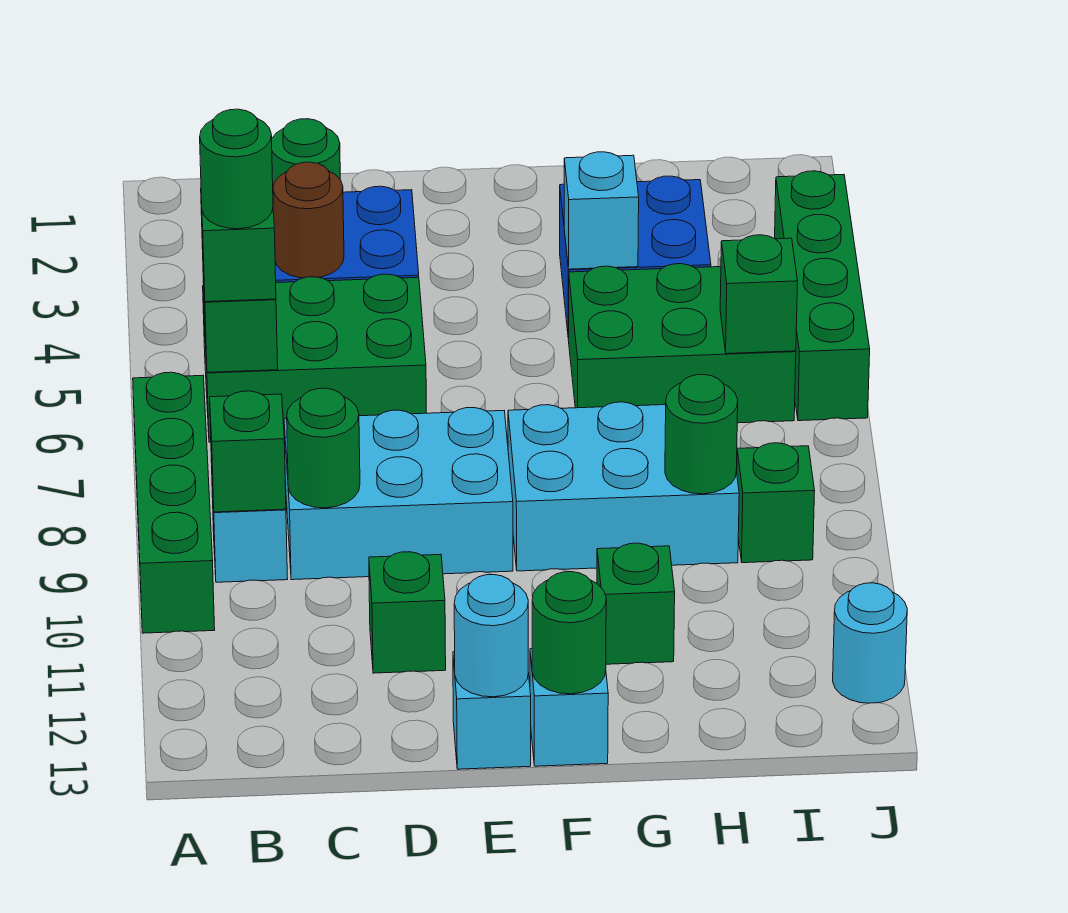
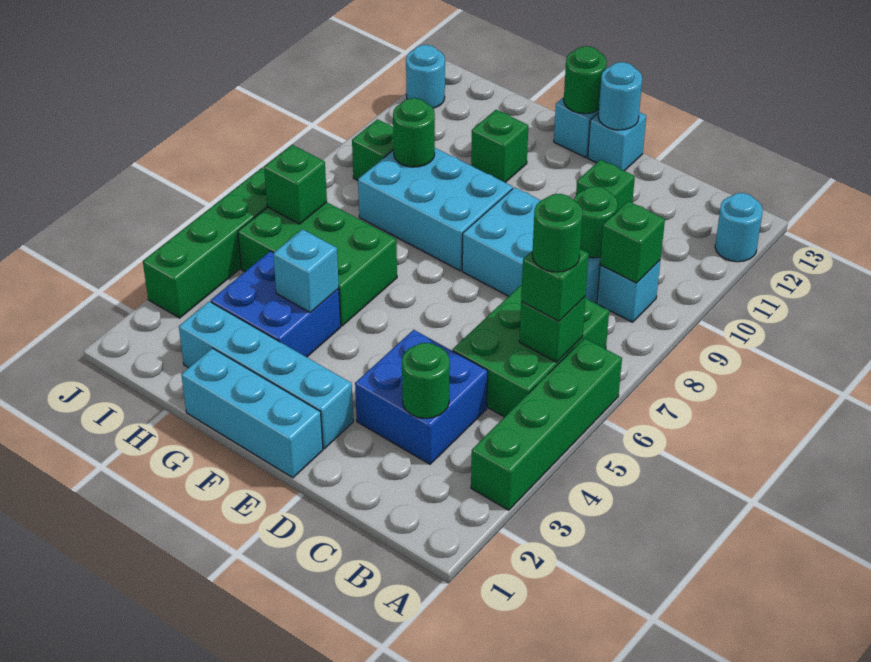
green 1x4 brick [133,372,215,633] -> green 1x4 brick moved to [471,338,622,510]
none -> cyan 1x1 round brick [715,193,763,262]
green 2x3 brick [203,274,426,442] -> green 2x3 brick turned to [453,285,609,417]
brown 1x1 round brick [273,162,344,278] -> none
none -> cyan 1x3 brick [181,348,323,478]
none -> cyan 1x4 brick [179,301,353,449]

